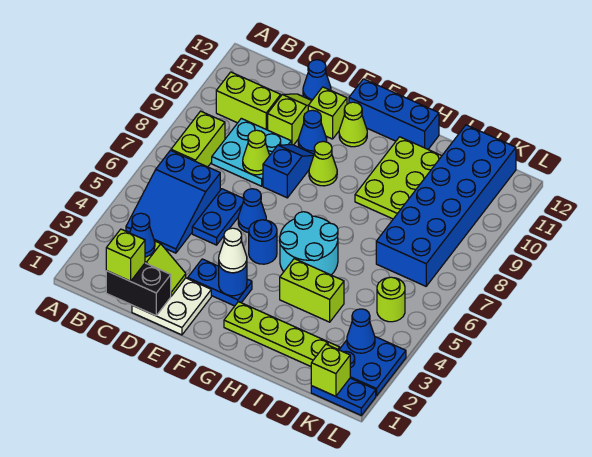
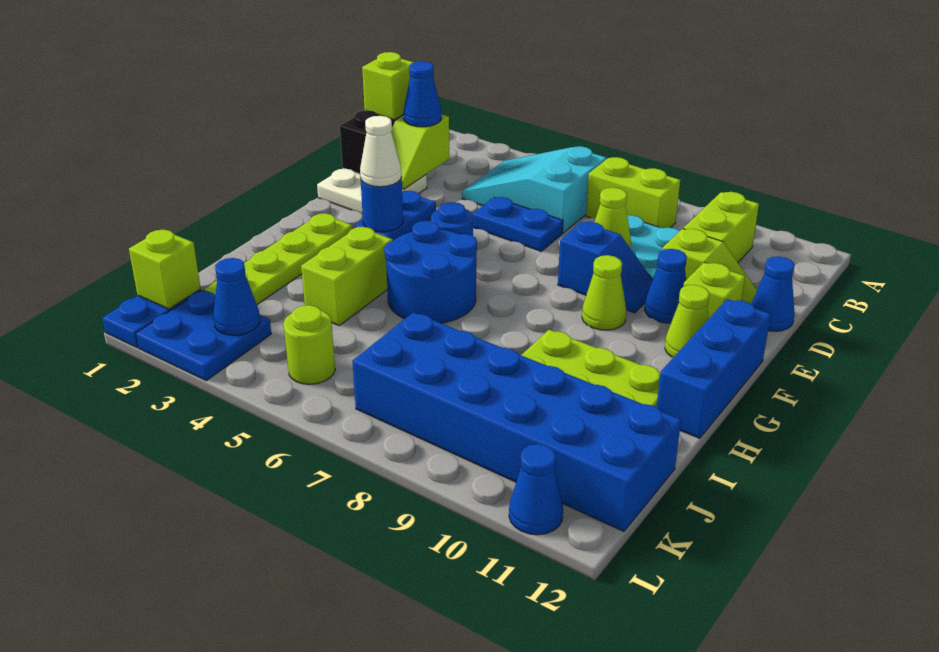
blue 2x3 slope [126,150,220,253] -> cyan 2x3 slope [462,146,606,233]
blue 1x1 cone [238,189,266,233] -> blue 1x1 cone moved to [509,444,563,535]
cyan 2x2 round brick [280,212,338,275] -> blue 2x2 round brick [384,221,477,323]

